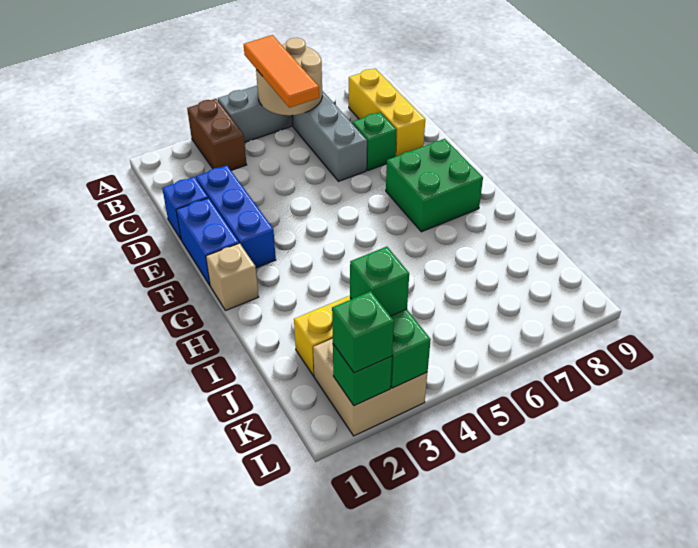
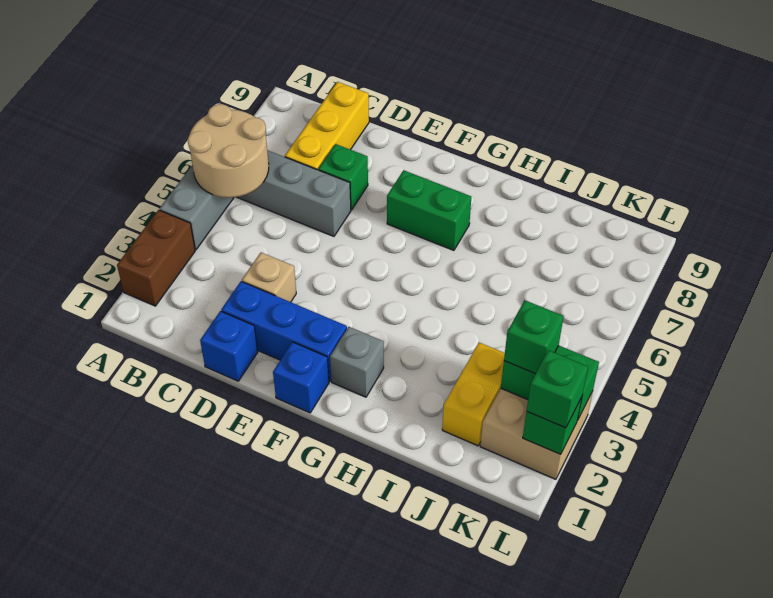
brown 1x2 brick [187,99,247,170] -> brown 1x2 brick turned to [117,210,195,306]
orange 1x3 tile [244,35,319,108] -> none
yellow 1x3 brick [349,69,425,157] -> yellow 1x3 brick turned to [285,82,369,170]
blue 1x2 brick [176,198,239,285] -> blue 1x1 brick [273,342,329,413]
green 2x2 brick [386,139,483,232] -> green 1x2 brick [387,170,471,250]
tan 1x1 brick [206,243,259,311] -> tan 1x1 brick moved to [242,253,296,302]
none -> grey 1x1 brick [330,327,384,397]

